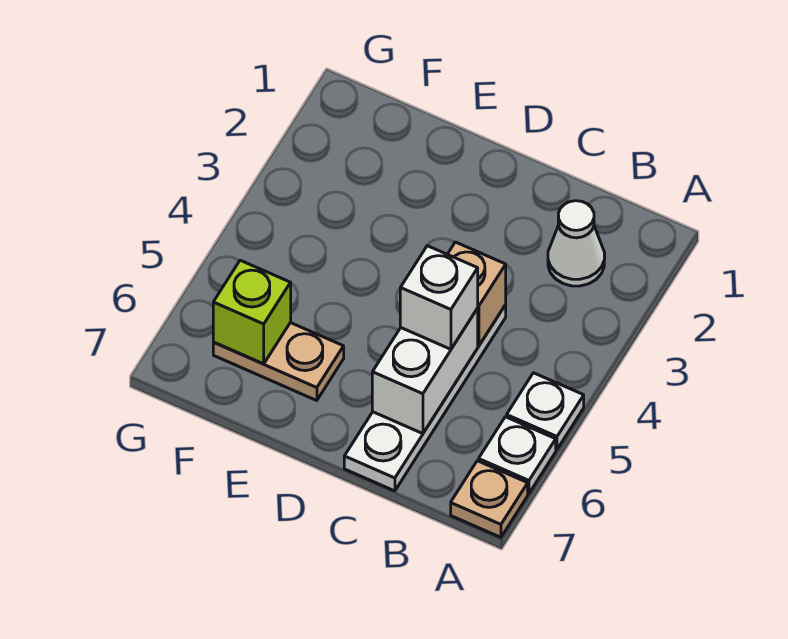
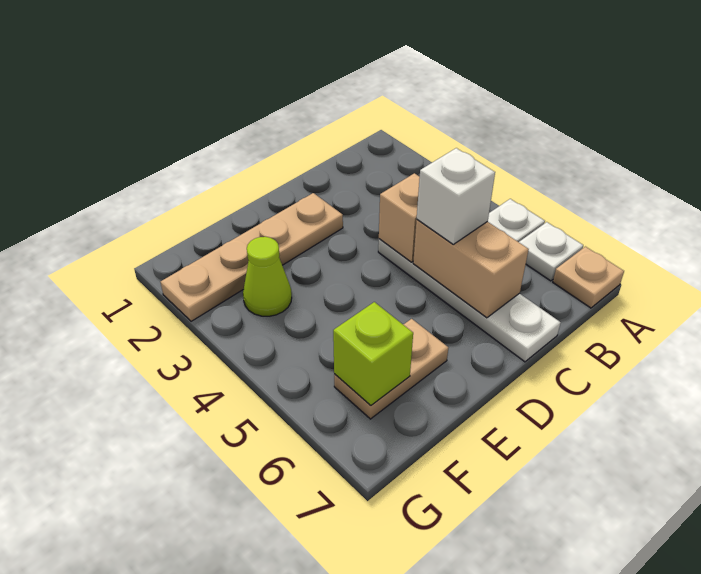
white 1x1 cone [548,201,605,286] -> none
white 1x2 brick [372,309,478,434] -> tan 1x2 brick [413,220,529,318]
none -> tan 1x4 plate [161,193,343,321]
none -> lime 1x1 cone [243,237,292,316]

